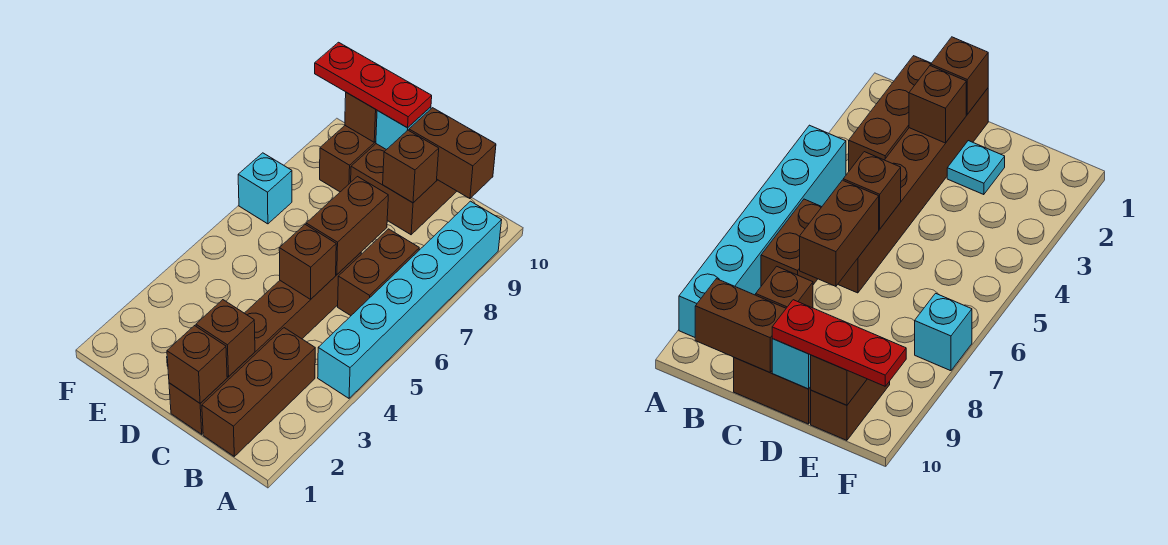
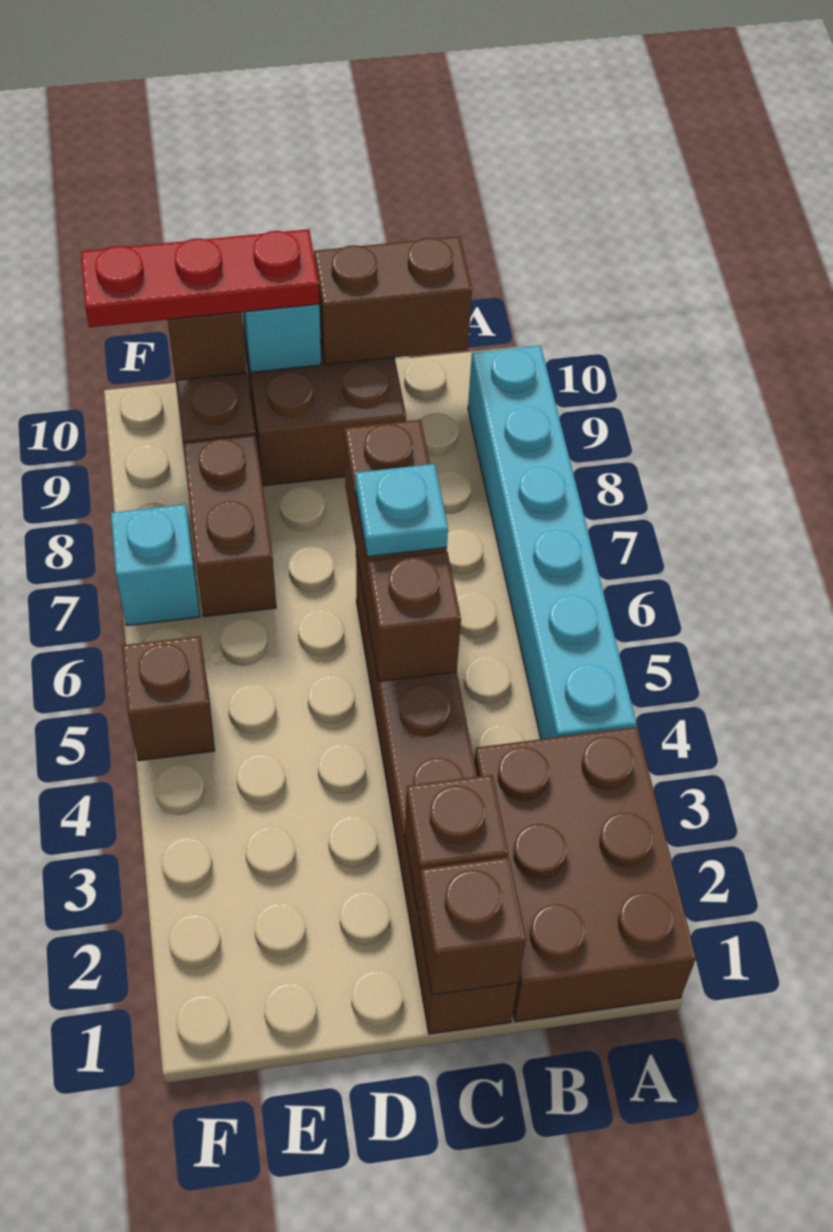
brown 1x3 brick [202,328,315,456] -> brown 2x3 brick [474,727,696,1022]
brown 1x2 brick [338,229,419,316] -> brown 1x2 brick moved to [183,435,276,617]
brown 1x1 brick [383,130,439,203] -> brown 1x1 brick moved to [122,636,215,761]
cyan 1x1 plate [947,141,1005,195] -> cyan 1x1 plate moved to [356,464,448,557]

